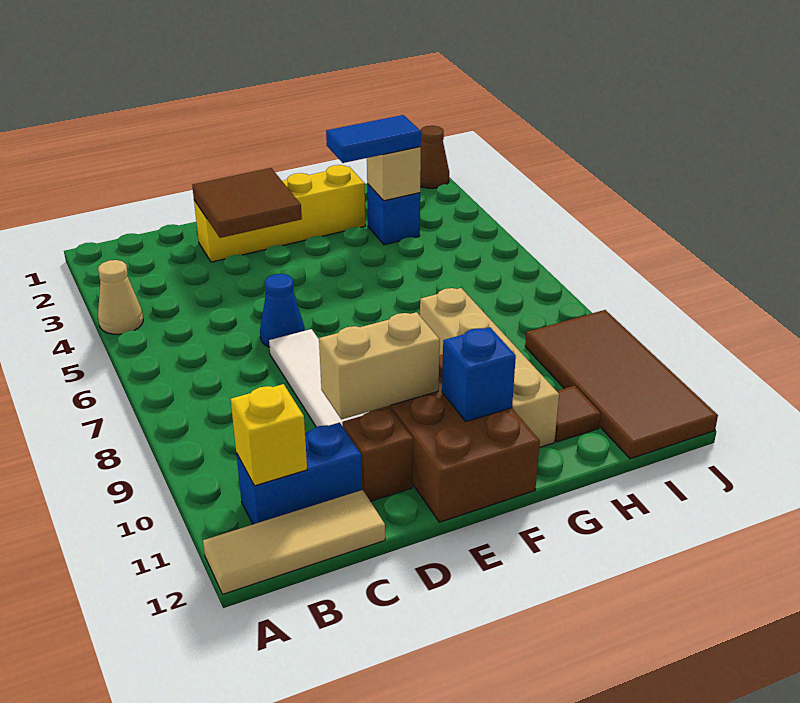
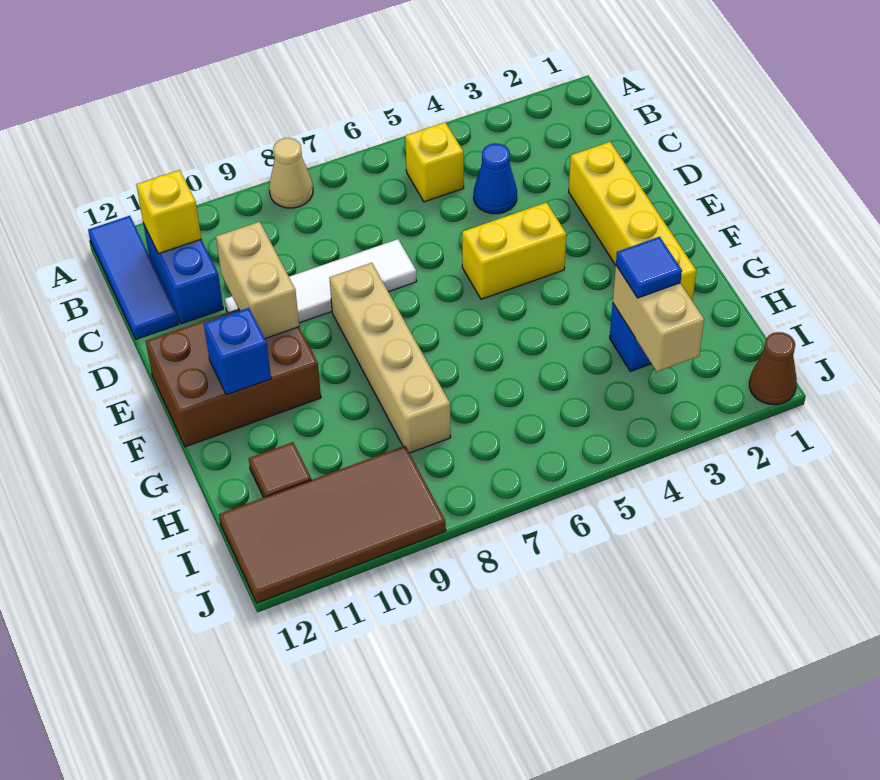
tan 1x1 cone [98,260,143,334] -> tan 1x1 cone moved to [269,138,313,208]
tan 1x3 tile [203,490,385,594] -> blue 1x3 tile [88,216,179,339]
none -> yellow 1x1 brick [405,122,464,202]
brown 2x2 tile [192,168,302,238] -> none
blue 1x1 cone [260,274,305,347] -> blue 1x1 cone moved to [474,143,517,214]
brown 1x1 brick [342,408,413,501] -> none
none -> yellow 1x2 brick [462,202,566,299]
blue 1x2 tile [326,115,421,163] -> blue 1x1 tile [616,237,682,298]
tan 1x4 brick [420,288,559,448] -> tan 1x4 brick turned to [330,263,451,453]
tan 1x1 brick [367,147,421,201] -> tan 1x2 brick [613,266,704,372]

